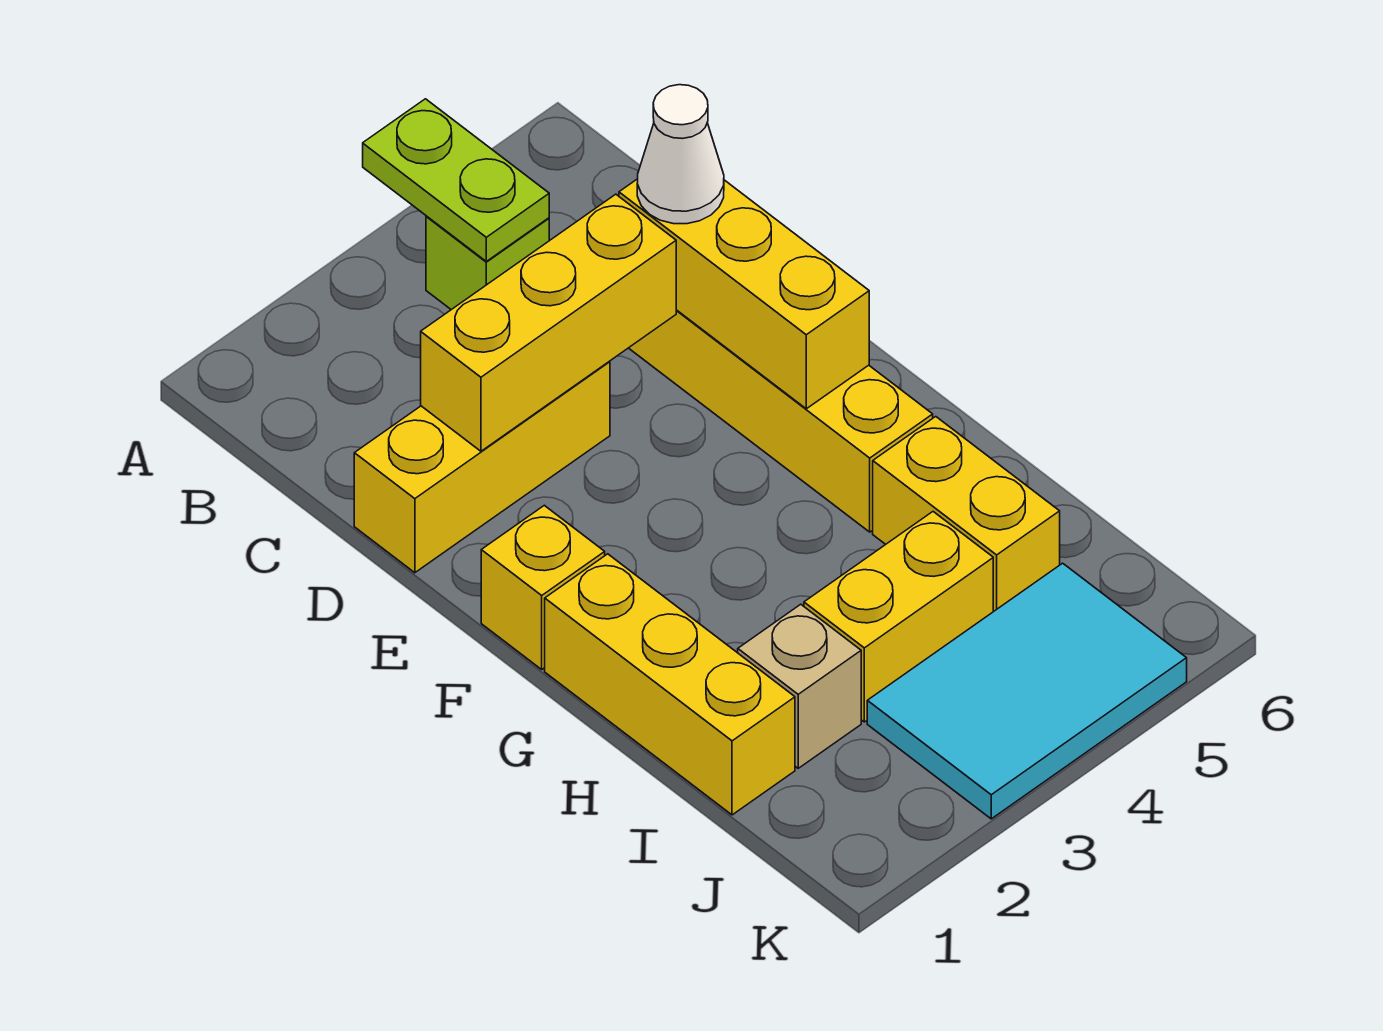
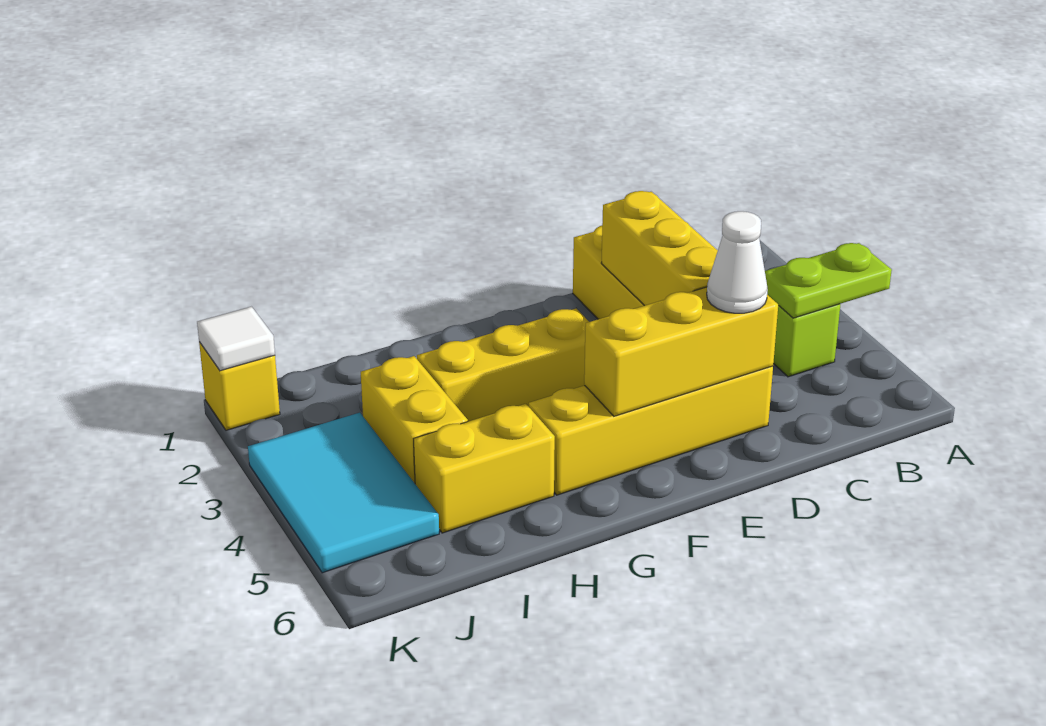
yellow 1x1 brick [481,505,605,669] -> yellow 1x1 brick moved to [199,342,280,430]
yellow 1x3 brick [545,554,795,815] -> yellow 1x3 brick moved to [417,308,589,421]
tan 1x1 brick [738,604,861,768] -> none
none -> white 1x1 tile [197,307,275,371]

